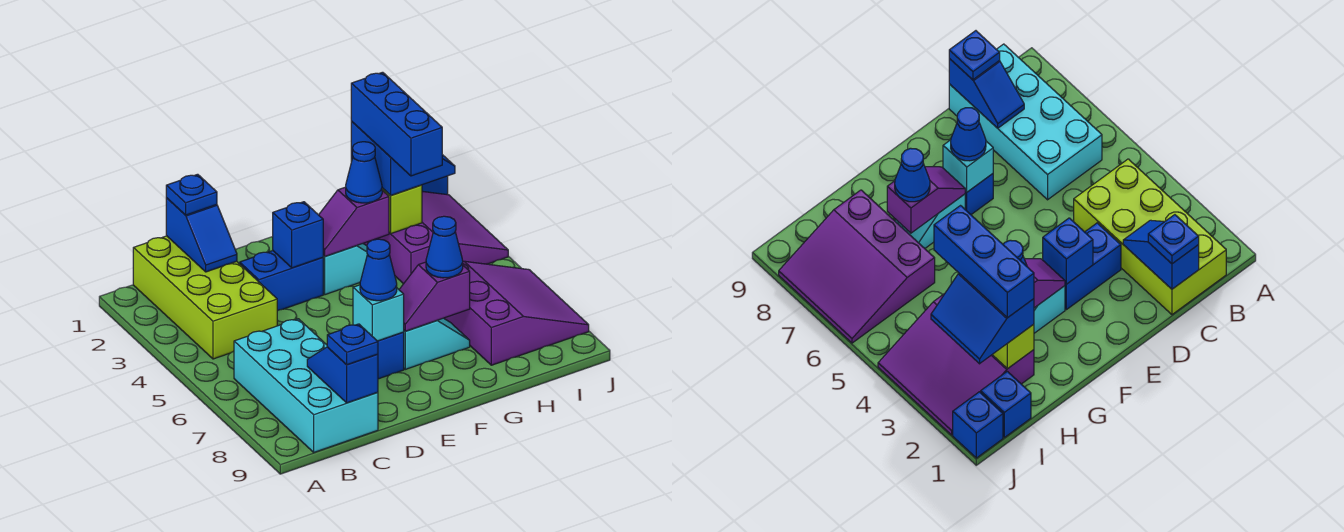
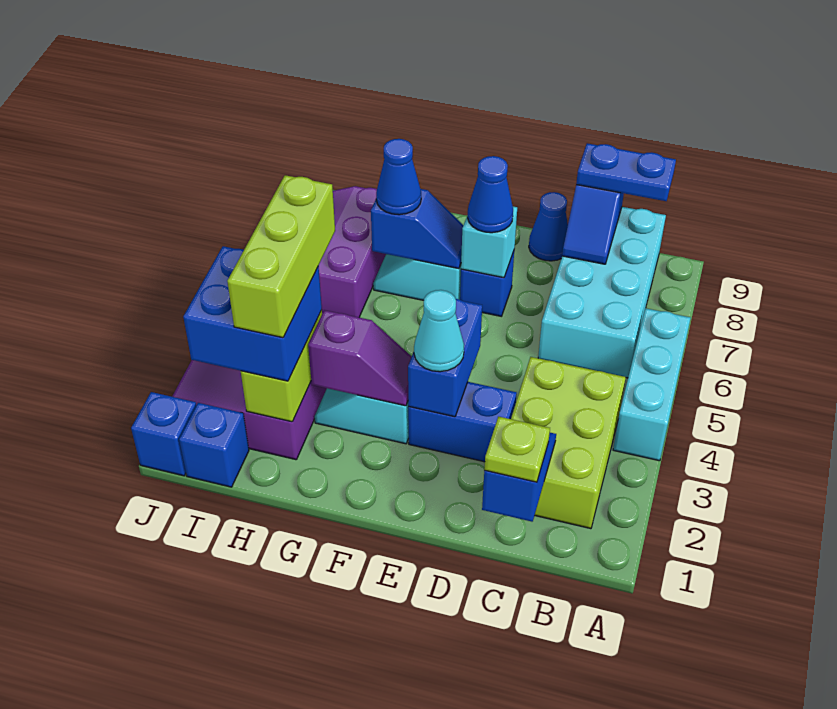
none -> cyan 1x3 brick [613,308,691,461]
lime 2x4 brick [133,236,277,359] -> lime 2x3 brick [511,357,626,529]
blue 1x1 plate [166,174,217,215] -> lime 1x1 plate [484,417,550,482]
blue 1x1 plate [327,324,378,365] -> blue 1x2 plate [576,143,676,201]
blue 1x1 brick [273,202,323,268] -> blue 1x2 brick [408,299,482,417]
none -> cyan 1x1 cone [414,290,464,372]
purple 1x2 slope [399,262,470,331] -> blue 1x2 slope [371,189,463,269]
blue 1x1 cone [346,142,382,203] -> blue 1x1 cone moved to [529,192,568,261]
blue 2x2 slope [351,122,455,195] -> blue 2x2 brick [183,246,322,381]
blue 1x3 brick [351,72,442,176] -> lime 1x3 brick [227,175,335,338]

